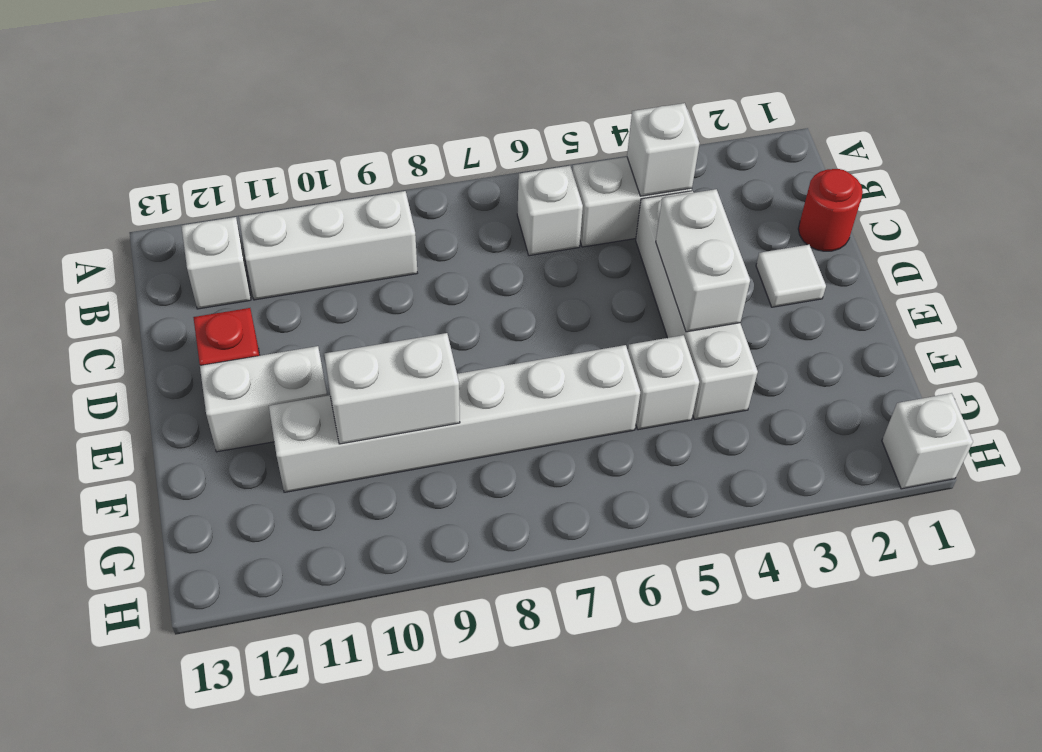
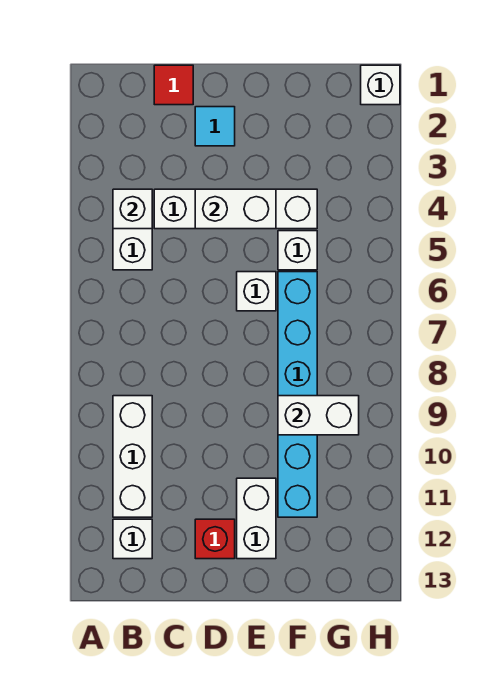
white 1x1 brick [517,166,583,256] -> white 1x1 brick moved to [237,272,276,311]
red 1x1 round brick [798,169,863,251] -> red 1x1 tile [154,65,193,105]
white 1x1 tile [756,245,826,307] -> cyan 1x1 tile [195,107,235,146]
white 1x6 brick [269,345,640,492] -> cyan 1x6 brick [278,272,317,517]
white 1x2 brick [324,333,460,444] -> white 1x2 brick turned to [278,396,359,435]

